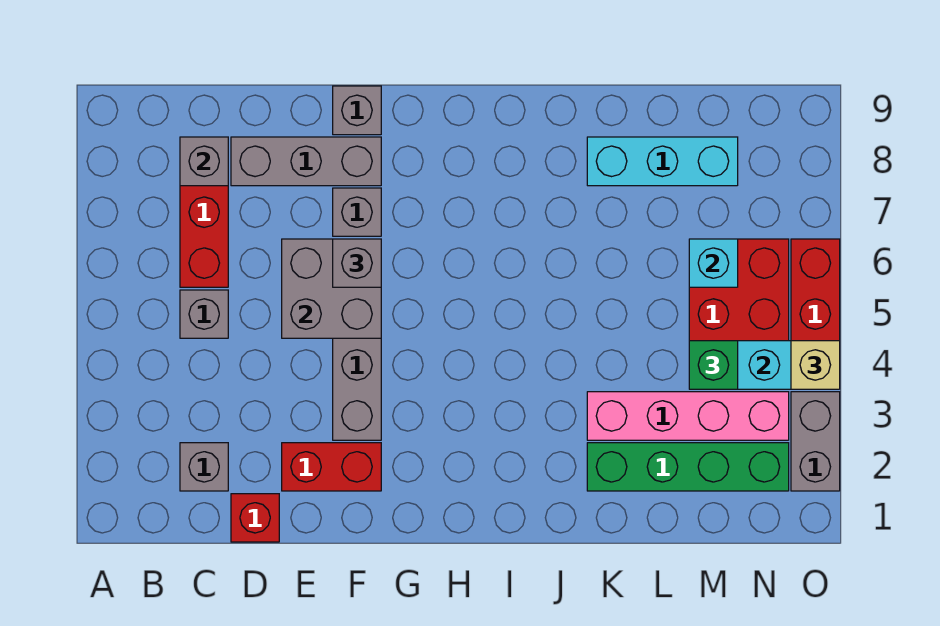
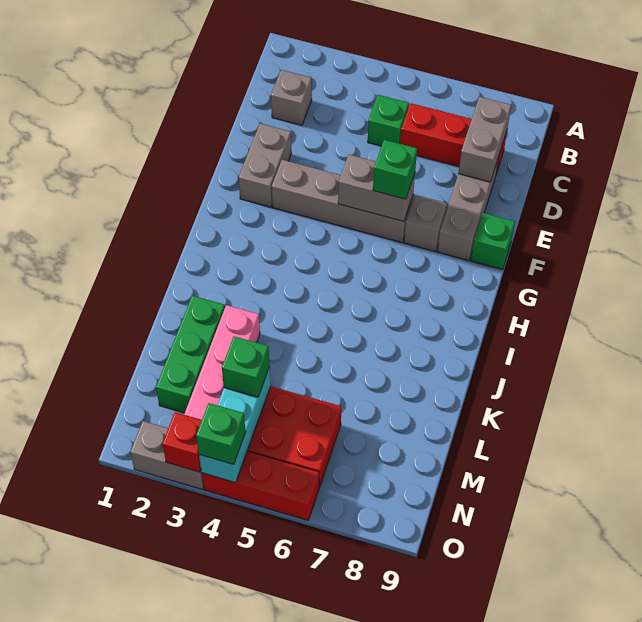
grey 1x1 brick [180,290,228,338] -> green 1x1 brick [368,95,409,146]
grey 1x1 brick [180,137,228,186] -> grey 1x2 brick [458,96,511,182]
red 1x1 brick [231,494,279,542] -> red 1x1 brick moved to [163,412,202,472]
red 1x2 brick [282,443,381,491] -> grey 1x2 brick [239,123,291,207]
grey 2x2 brick [282,239,381,338] -> grey 1x2 brick [338,154,415,221]
grey 1x1 brick [333,239,381,287] -> green 1x1 brick [373,140,417,199]
grey 1x1 brick [333,86,381,135] -> green 1x1 brick [471,213,515,270]
green 1x4 brick [587,443,789,491] -> green 1x3 brick [156,296,225,413]
cyan 1x3 brick [587,137,738,186] -> none
cyan 1x1 brick [689,239,738,287] -> none
tan 1x1 brick [791,341,840,389] -> green 1x1 brick [196,403,246,464]

